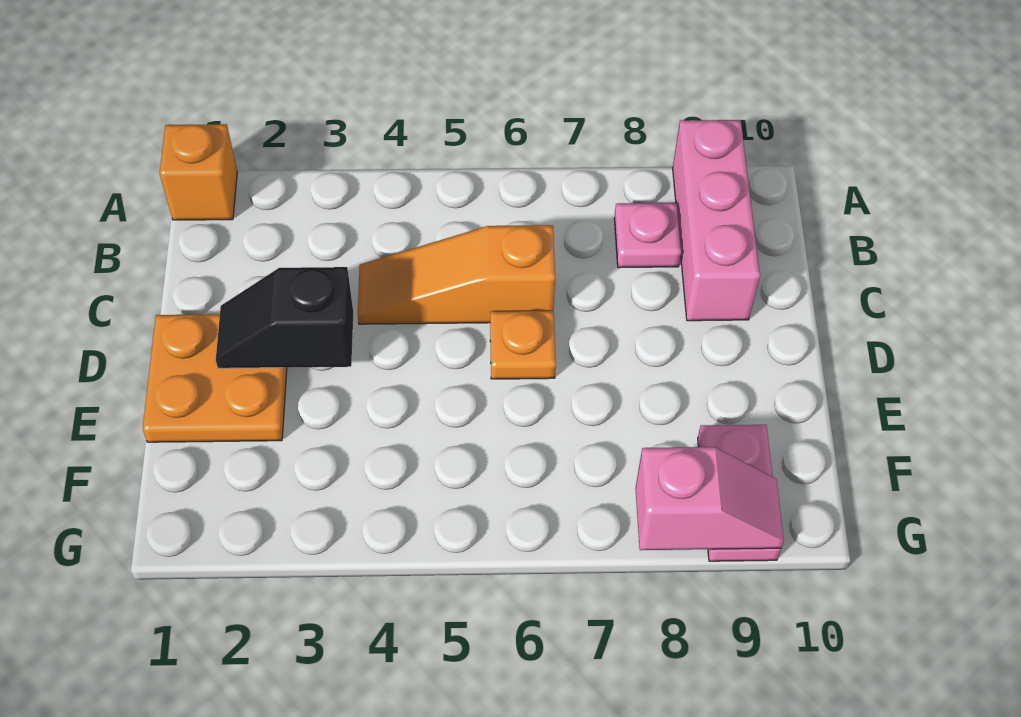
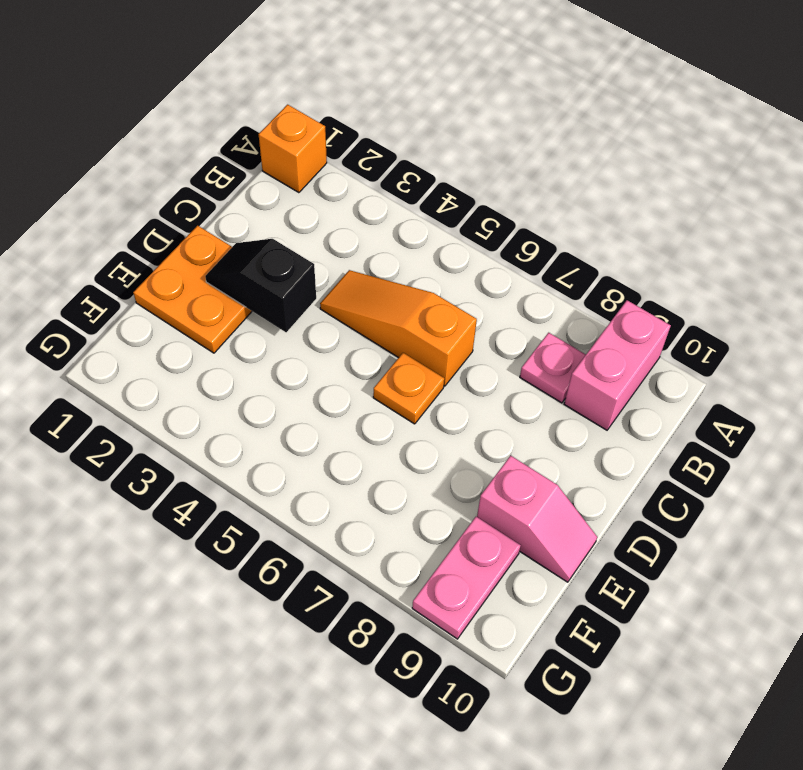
pink 1x3 brick [673,120,760,321] -> pink 1x2 brick [564,300,671,430]
pink 1x2 slope [635,447,784,550] -> pink 1x2 slope moved to [477,456,597,582]

